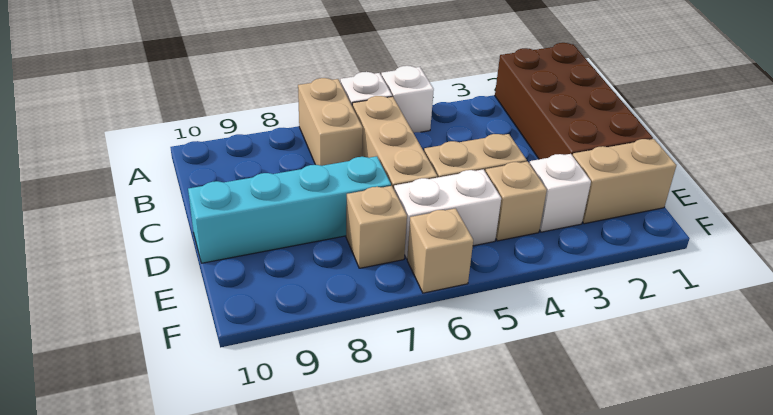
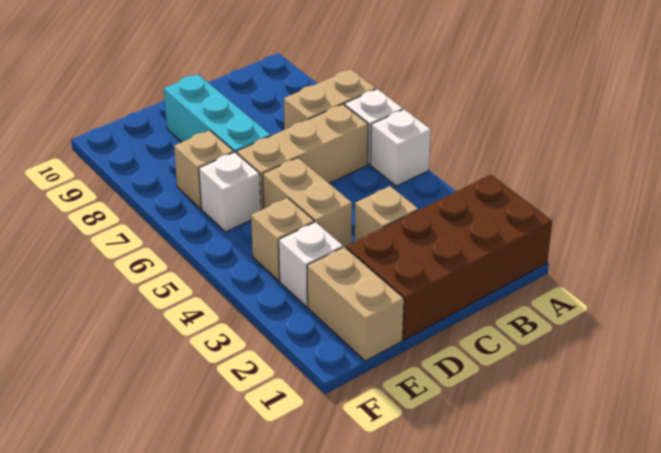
cyan 1x4 brick [188,156,391,263] -> cyan 1x3 brick [164,74,271,153]
white 1x2 brick [394,169,501,259] -> white 1x1 brick [199,152,261,232]
tan 1x1 brick [407,208,473,293] -> tan 1x1 brick moved to [355,186,418,241]

